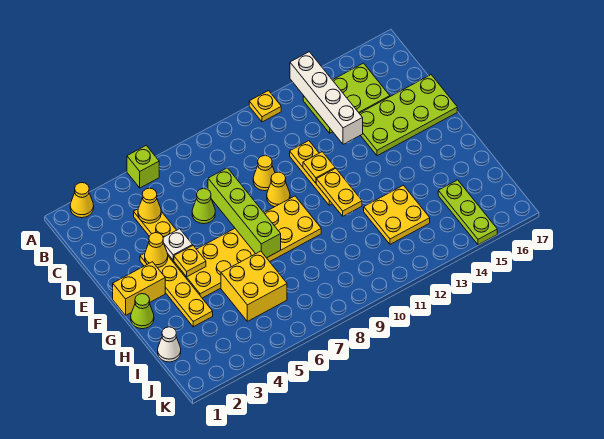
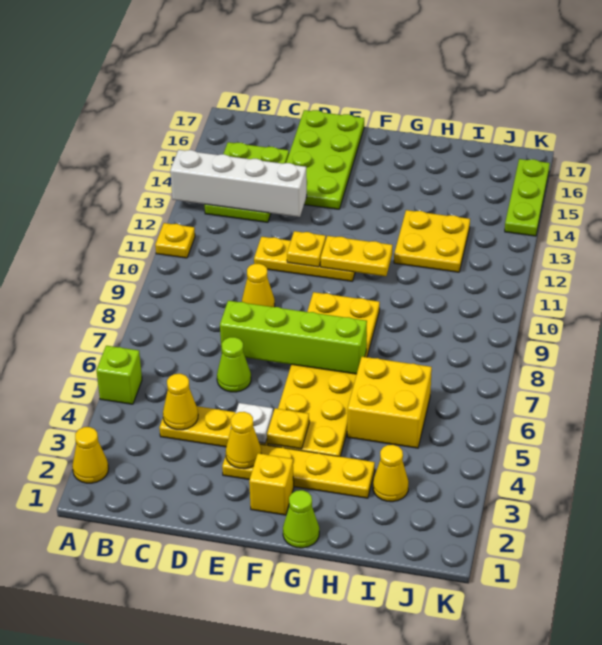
yellow 1x1 cone [267,172,290,207] -> yellow 1x1 cone moved to [373,445,409,502]
yellow 1x2 brick [113,262,165,315] -> yellow 1x1 brick [249,453,294,515]
white 1x1 cone [158,327,181,362] -> none
lime 1x3 plate [438,180,497,245] -> lime 1x3 plate turned to [505,159,550,236]

